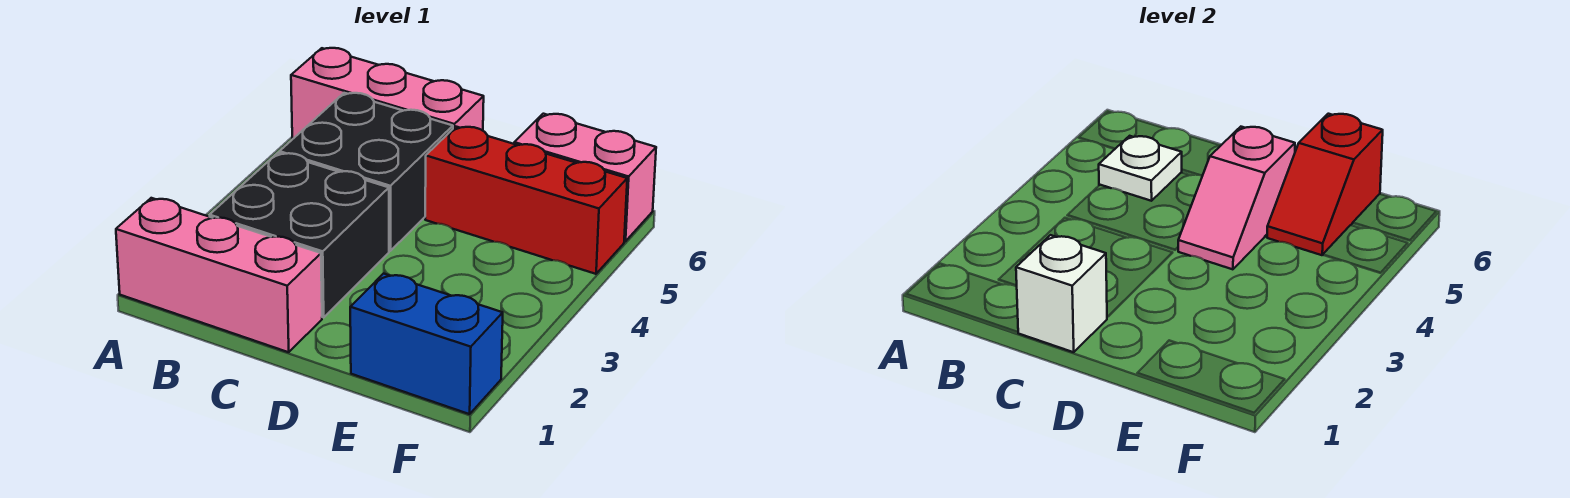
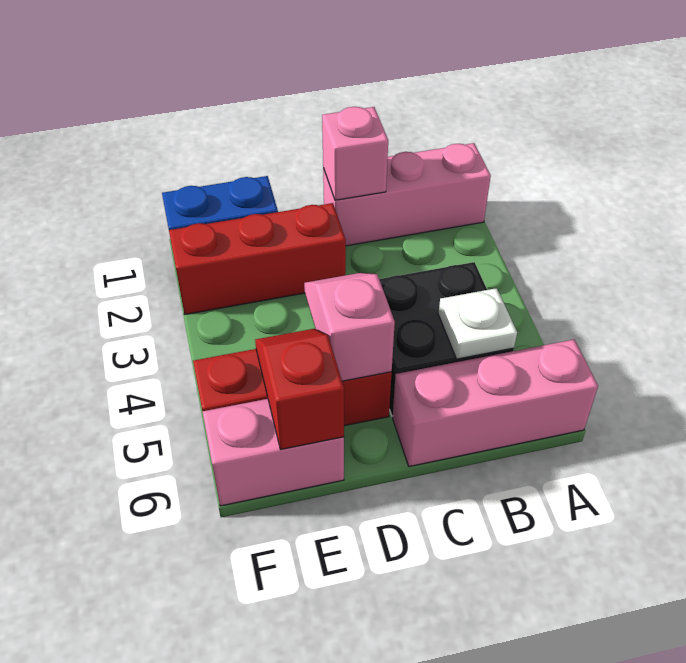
black 2x2 brick [210,153,389,317] -> none
white 1x1 brick [1016,235,1107,352] -> pink 1x1 brick [322,107,388,200]
none -> red 1x3 brick [169,203,346,314]

